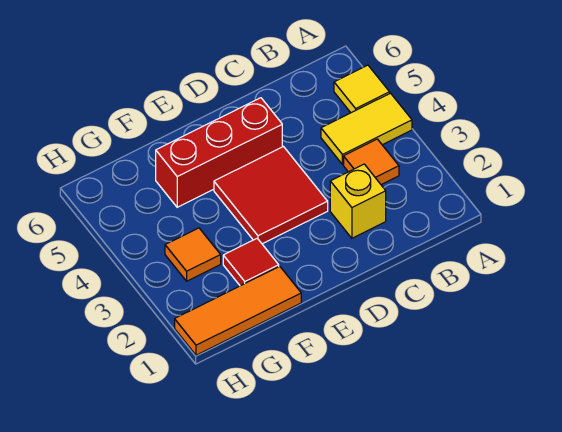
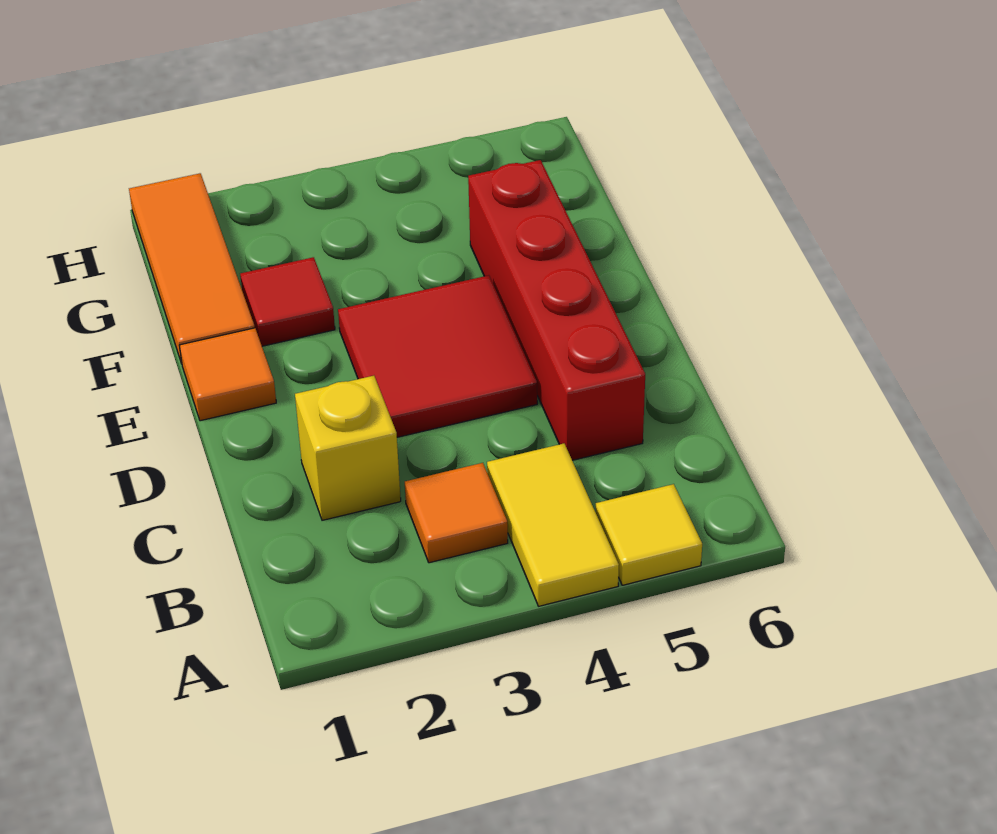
red 1x3 brick [156,98,282,207] -> red 1x4 brick [468,160,645,460]
orange 1x1 tile [165,228,221,281] -> orange 1x1 tile moved to [179,328,276,421]

